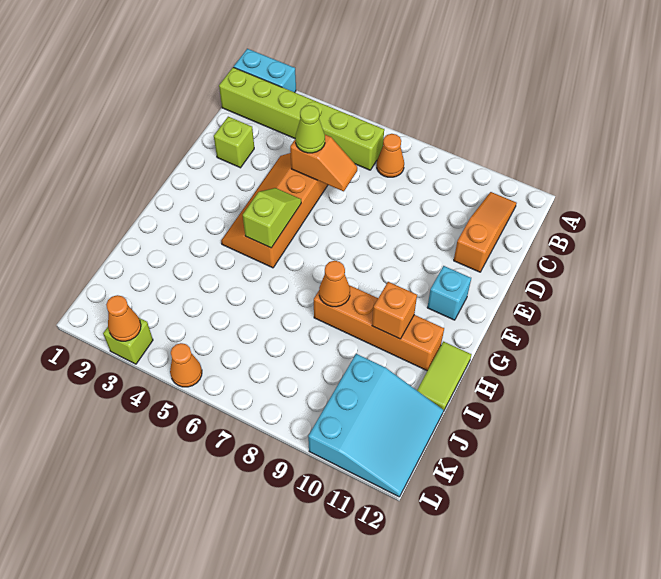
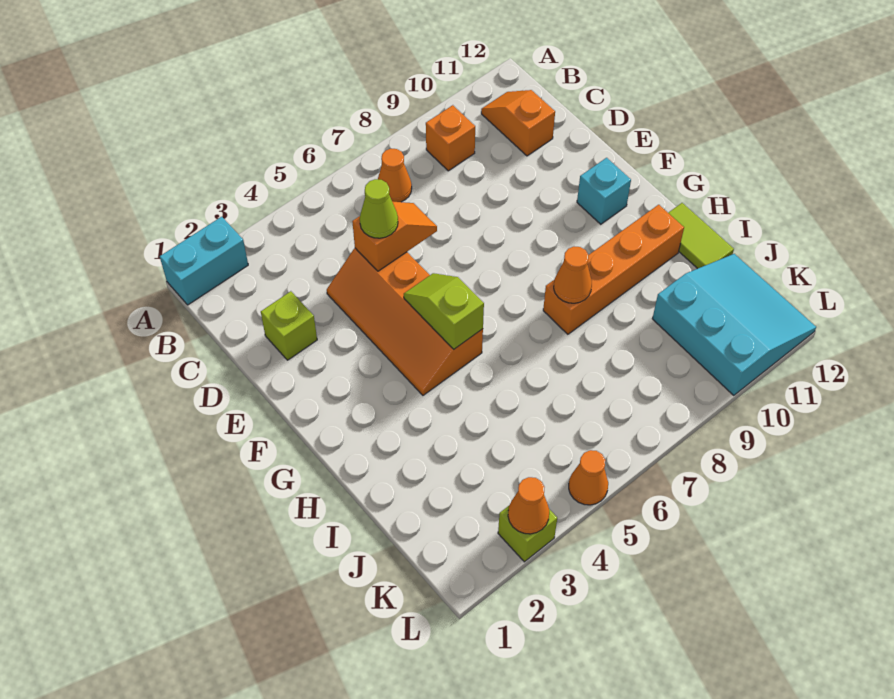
lime 1x6 brick [219,67,384,170] -> none
orange 1x3 slope [454,192,517,272] -> orange 1x2 slope [481,90,555,156]
orange 1x1 brick [372,282,417,339] -> orange 1x1 brick moved to [426,105,475,171]

